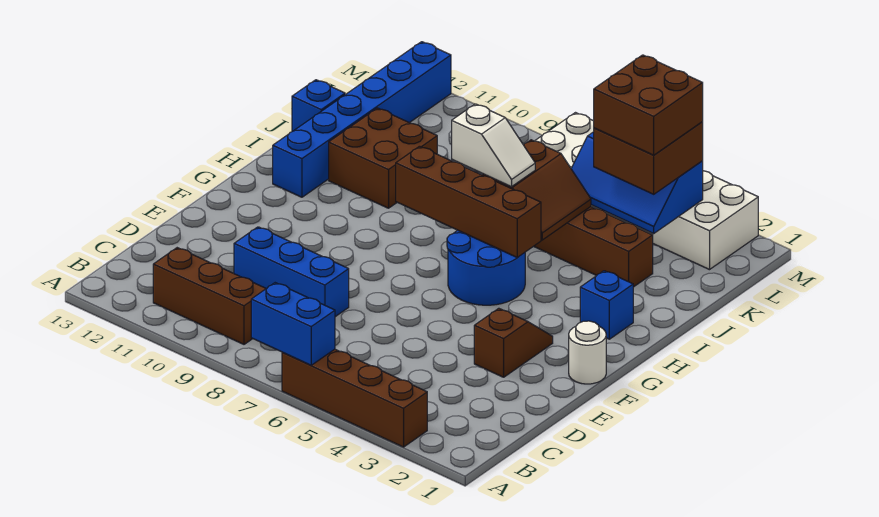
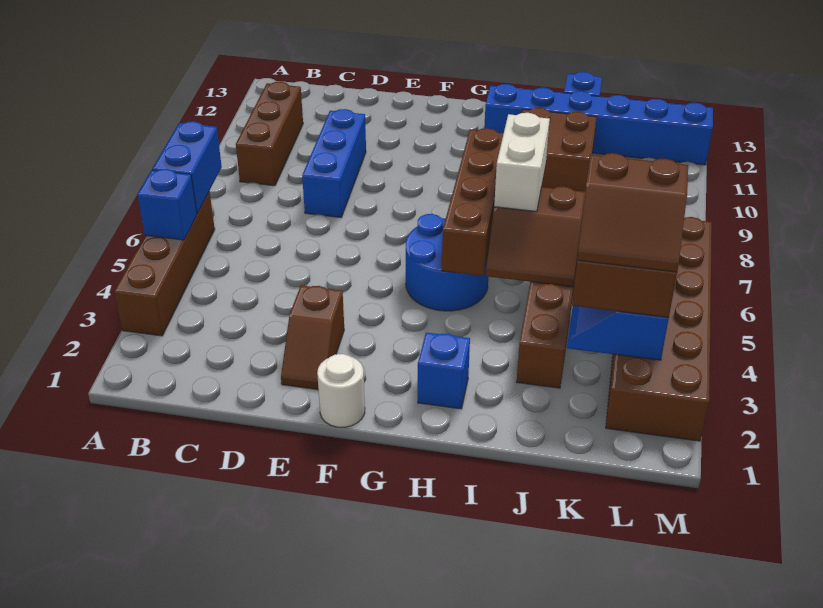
none -> blue 1x1 brick [138,169,197,240]
brown 1x2 slope [474,308,553,377] -> brown 1x2 slope turned to [281,285,344,389]
white 1x2 slope [452,104,535,187] -> white 1x2 brick [494,113,550,212]
brown 2x2 brick [594,55,703,155] -> brown 2x2 slope [577,153,688,272]
white 2x6 brick [535,113,758,270] -> brown 2x6 brick [606,217,712,441]

